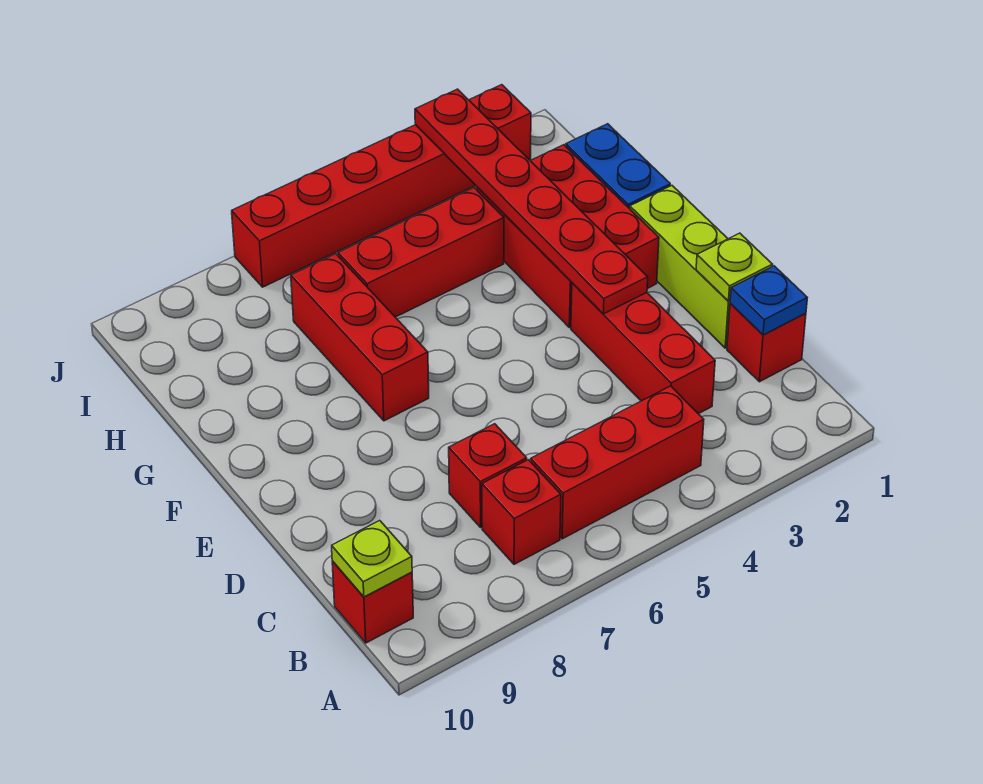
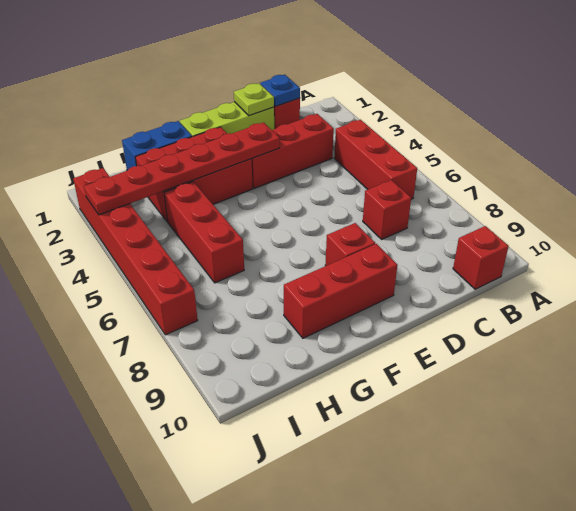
red 1x1 brick [482,460,561,564] -> red 1x1 brick moved to [325,223,375,266]
lime 1x1 plate [332,521,412,597] -> none
red 1x3 brick [291,254,429,421] -> red 1x3 brick moved to [284,244,397,338]

